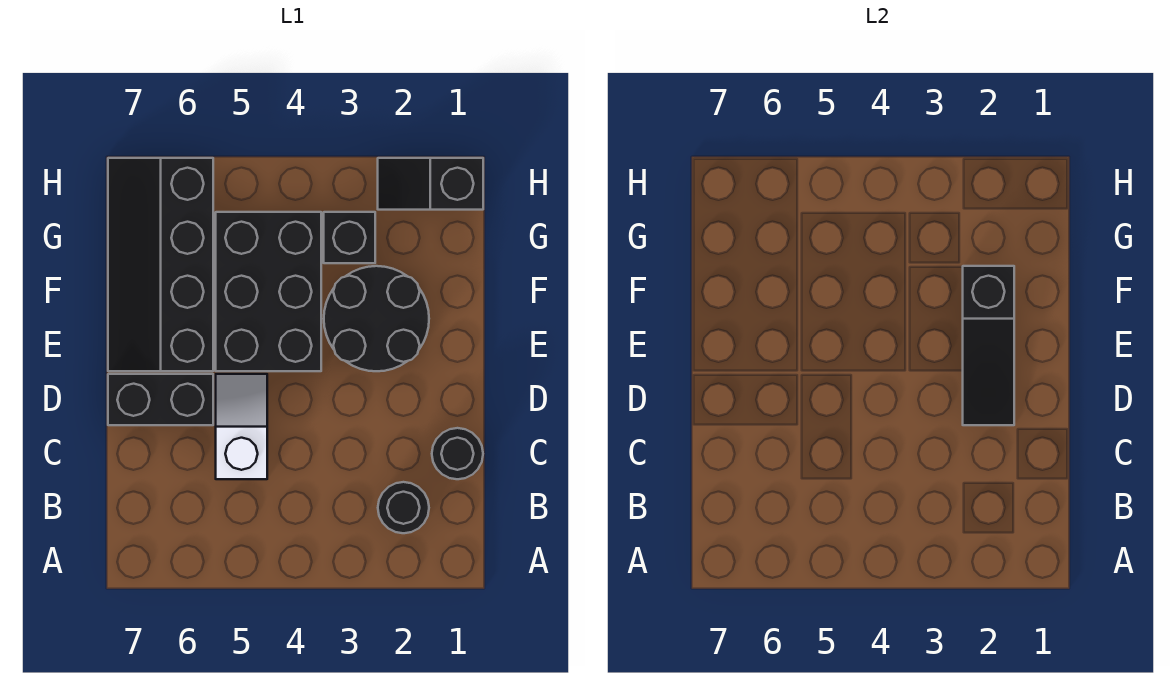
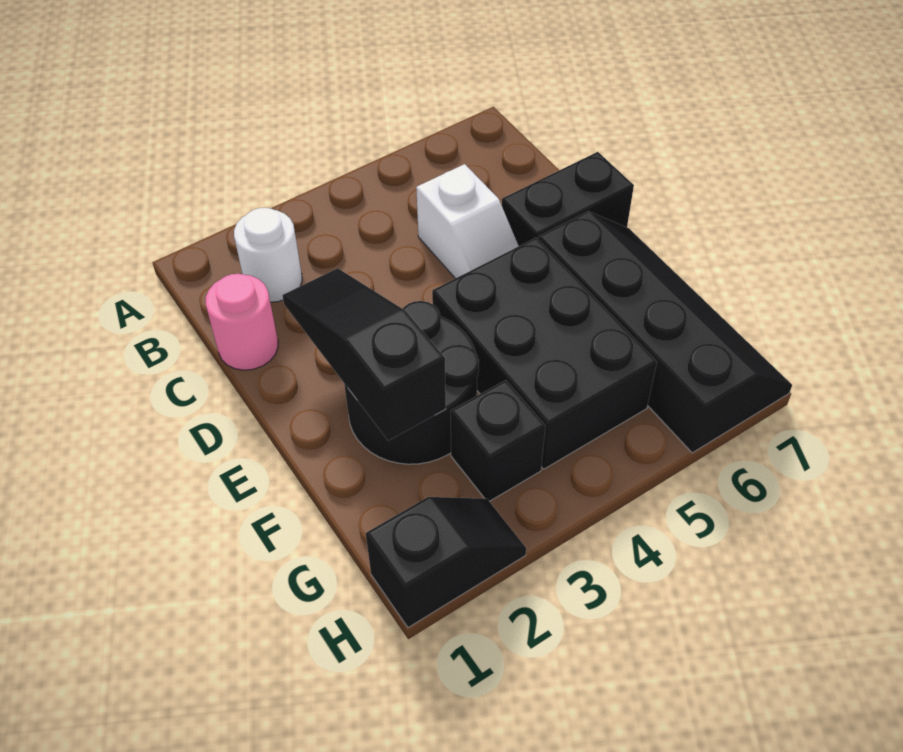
black 1x1 round brick [378,482,429,533] -> white 1x1 round brick [234,208,302,302]
black 1x1 round brick [432,428,483,479] -> pink 1x1 round brick [206,274,278,370]

